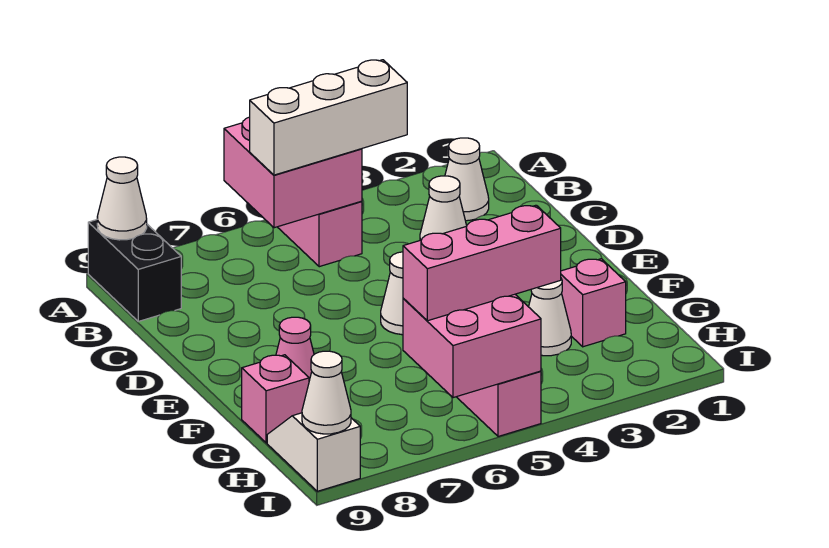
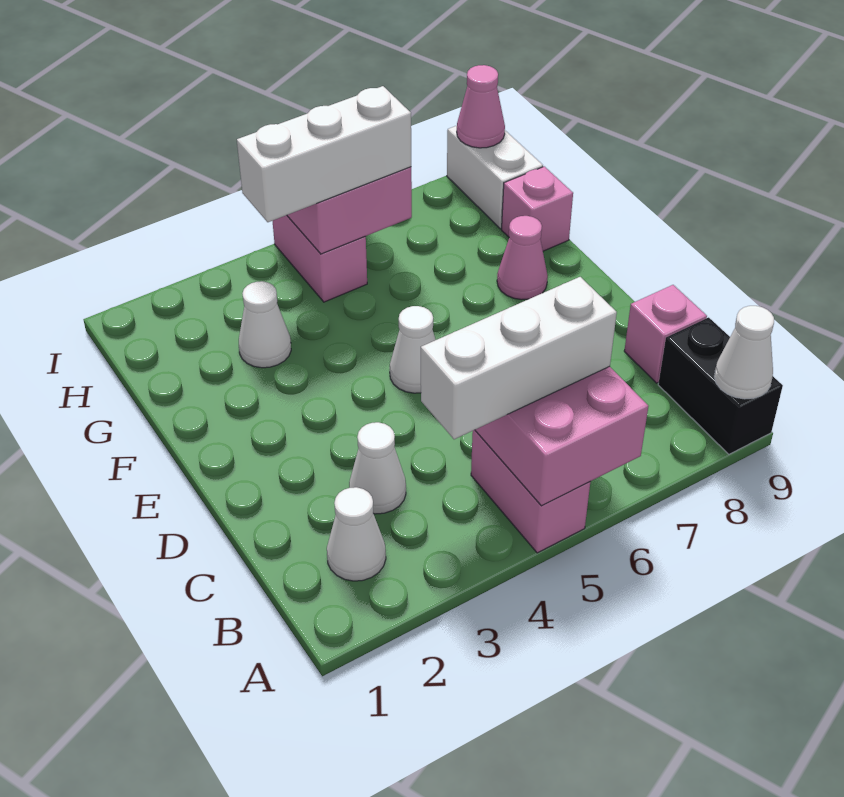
pink 1x1 brick [561,259,626,347] -> pink 1x1 brick moved to [624,285,707,383]
pink 1x3 brick [403,205,561,321] -> white 1x3 brick [237,86,411,222]
white 1x2 slope [267,413,360,491] -> white 1x2 brick [447,126,543,229]
white 1x1 cone [302,351,351,434] -> pink 1x1 cone [457,65,505,148]

